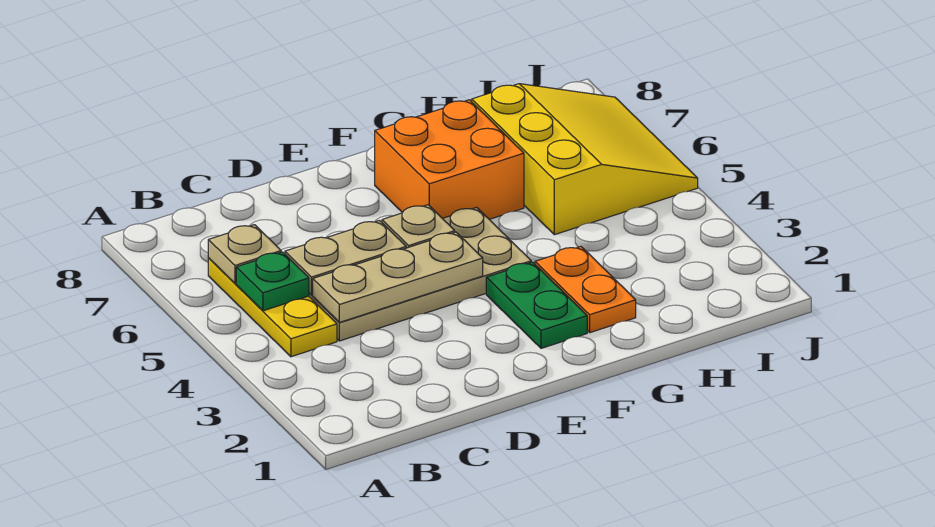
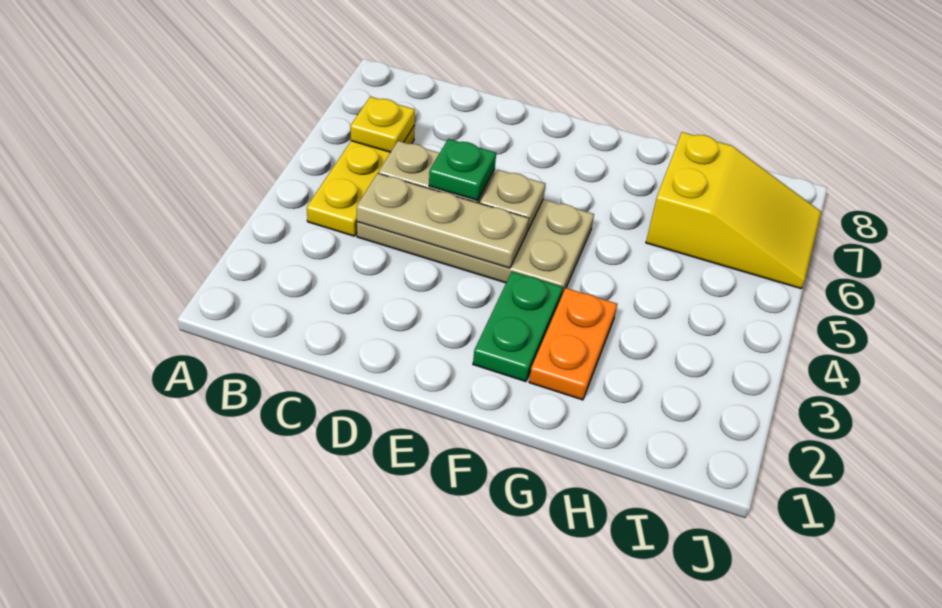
green 1x1 plate [236,252,309,311] -> green 1x1 plate moved to [429,139,496,200]
tan 1x1 plate [208,225,281,283] -> yellow 1x1 plate [351,97,415,152]
orange 2x2 brick [375,100,524,219] -> none
yellow 3x3 slope [472,84,698,235] -> yellow 2x3 slope [646,132,821,289]

